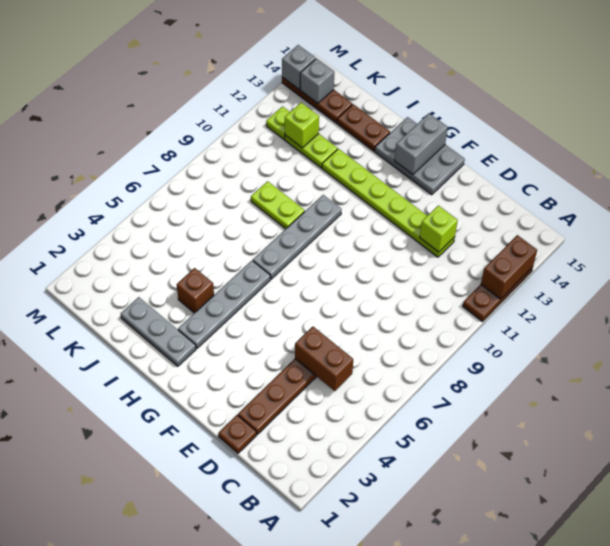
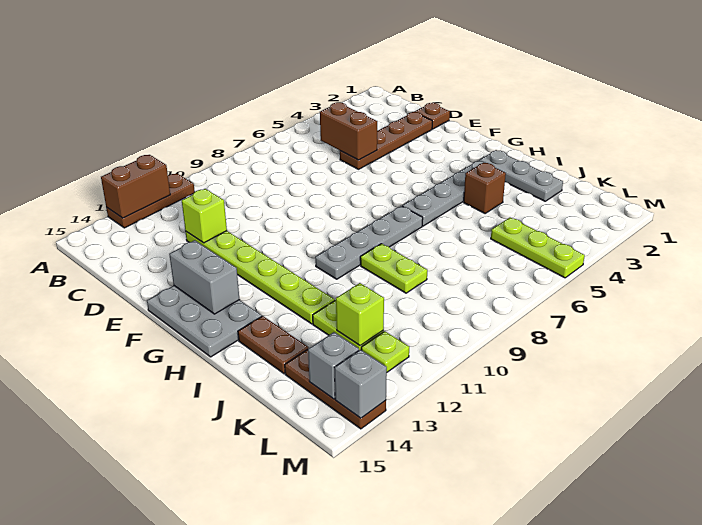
grey 1x2 brick [395,114,448,174] -> grey 1x2 brick turned to [169,240,240,314]
none -> lime 1x3 plate [491,218,585,278]

